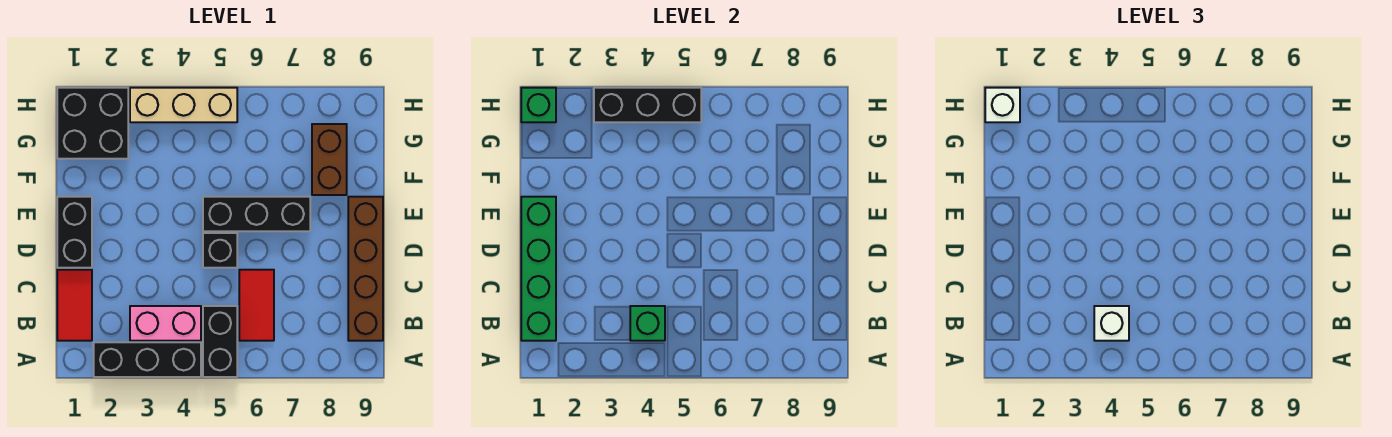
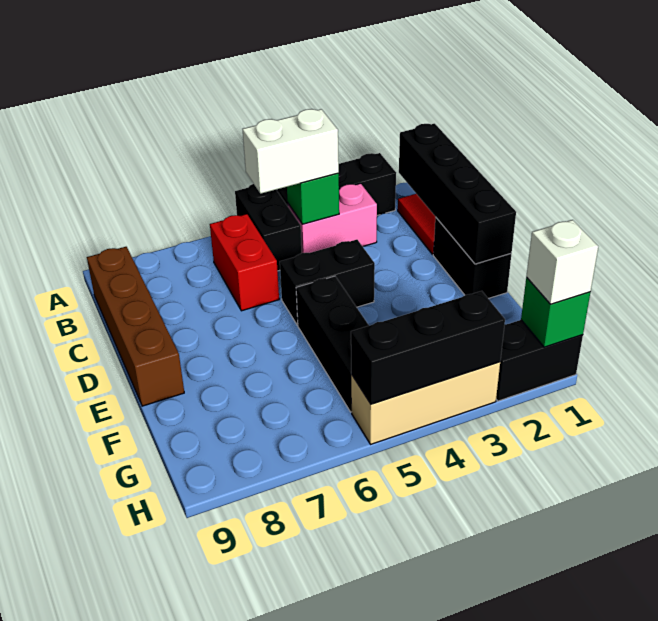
green 1x4 brick [521,197,556,341] -> black 1x4 brick [399,124,516,264]
white 1x1 brick [1094,306,1129,341] -> white 1x2 brick [243,109,339,194]
red 1x2 tile [239,270,274,341] -> red 1x2 brick [210,214,279,311]
black 1x1 brick [203,233,237,268] -> black 1x2 brick [280,240,375,325]
black 1x3 brick [203,197,310,231] -> black 1x3 brick turned to [296,276,369,412]
brown 1x2 brick [312,124,347,195] -> none
black 2x2 brick [57,88,128,159] -> black 1x2 brick [496,320,583,401]

